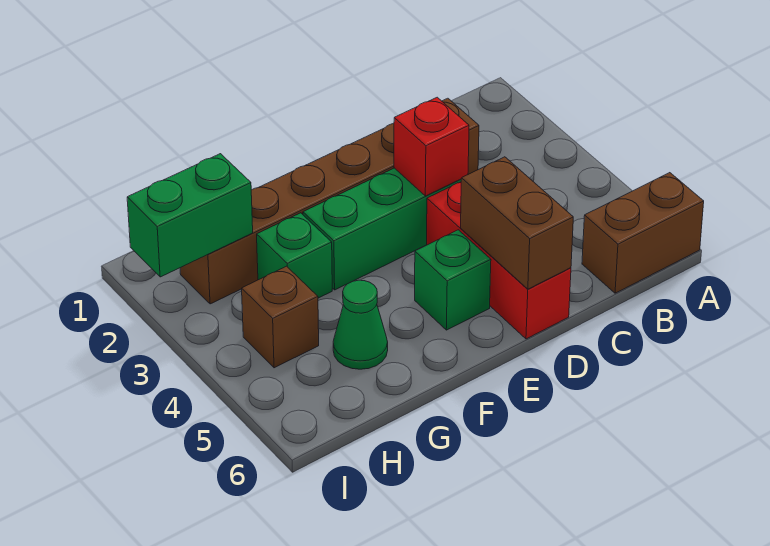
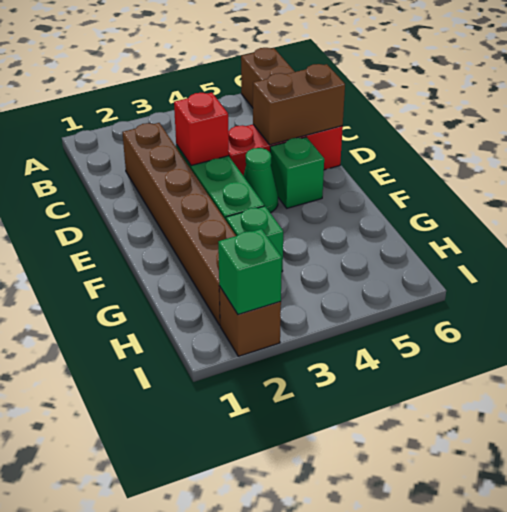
green 1x1 cone [333,280,388,369] -> green 1x1 cone moved to [243,148,278,213]
green 1x2 brick [127,154,253,277] -> green 1x1 brick [218,229,282,314]
brown 1x1 brick [242,266,319,368] -> brown 1x1 brick moved to [219,286,281,356]

